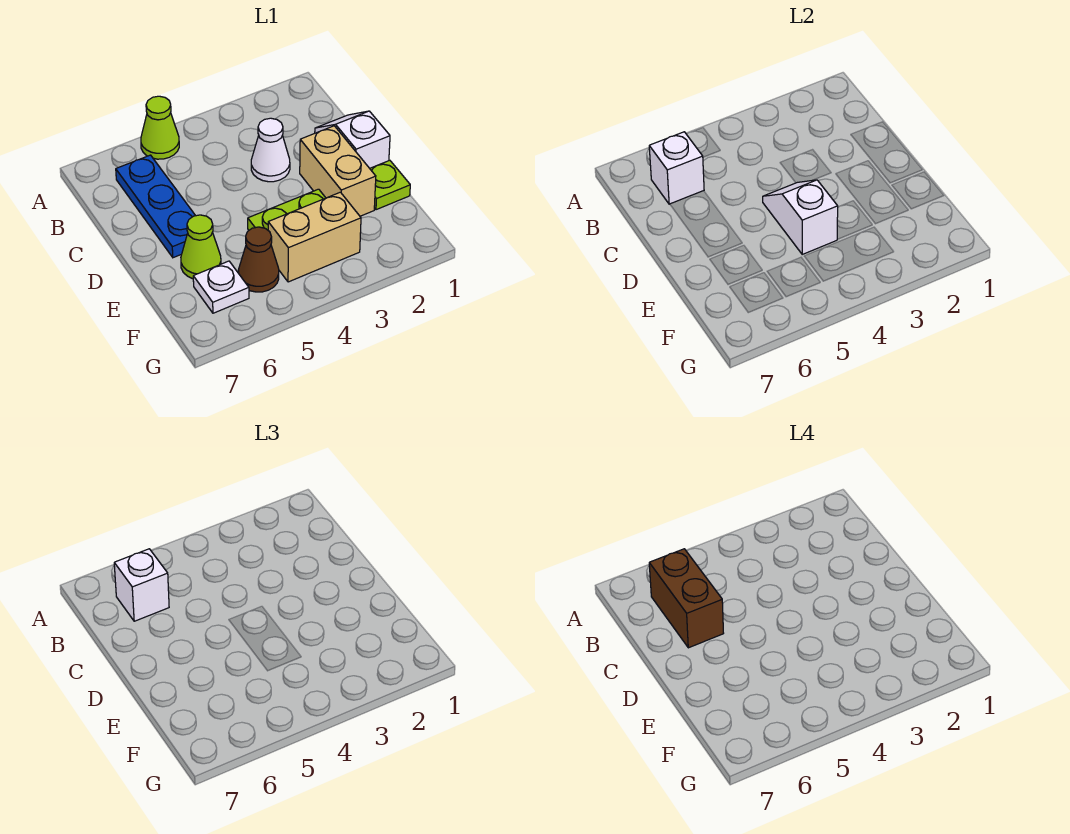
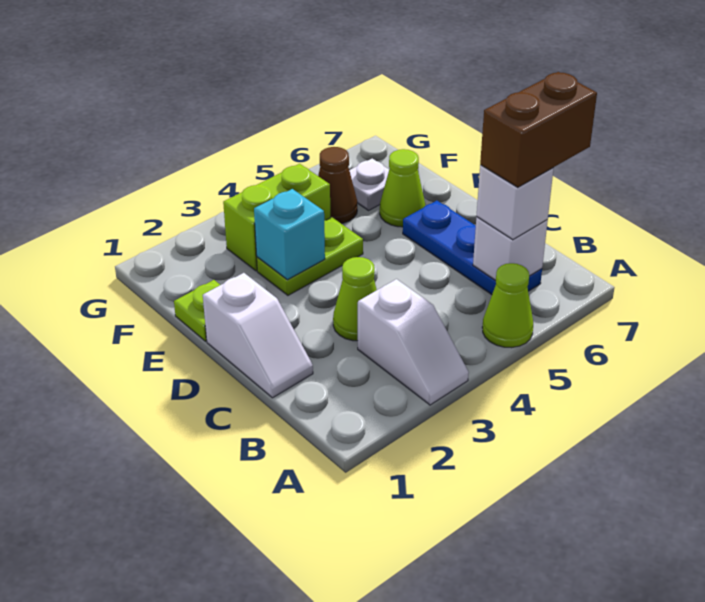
brown 1x2 brick [649,549,724,648] -> brown 1x2 brick turned to [480,72,597,187]
white 1x1 cone [251,118,290,182] -> lime 1x1 cone [333,257,377,341]
tan 1x2 brick [300,126,376,216] -> none
white 1x2 slope [763,180,838,254] -> white 1x2 slope moved to [358,279,469,405]
none -> cyan 1x1 brick [254,189,325,280]
tan 1x2 brick [268,192,361,282] -> lime 1x2 brick [223,164,330,271]

